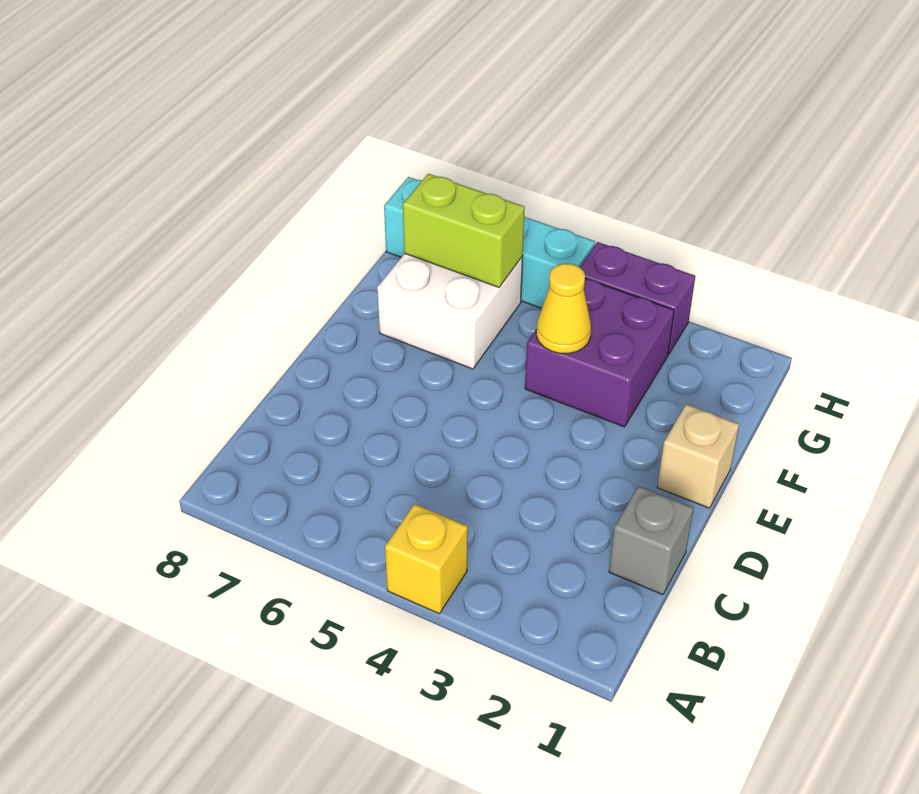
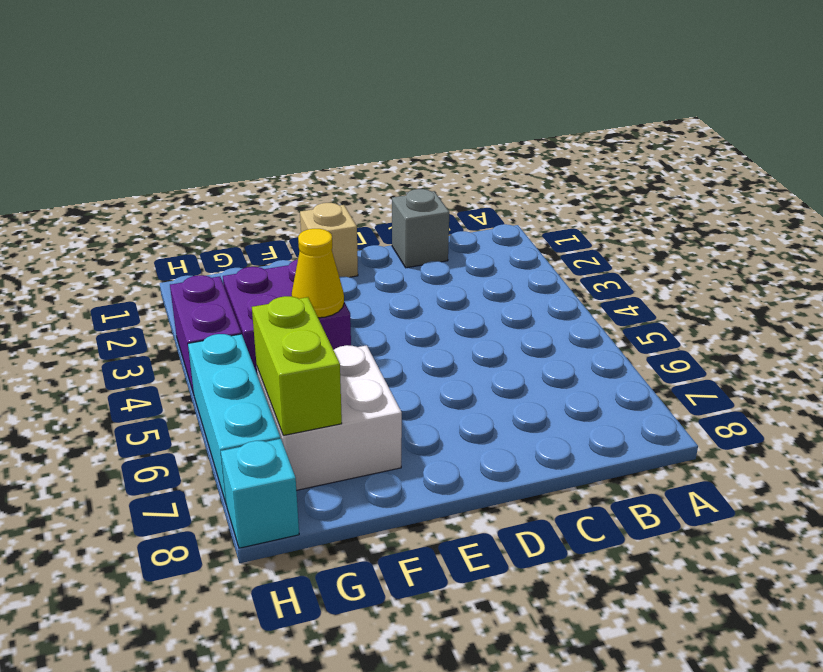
yellow 1x1 brick [385,504,468,614] -> none

